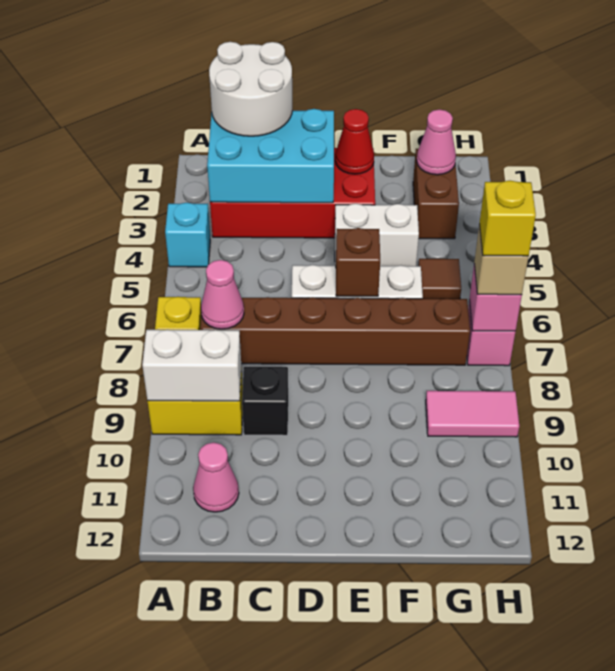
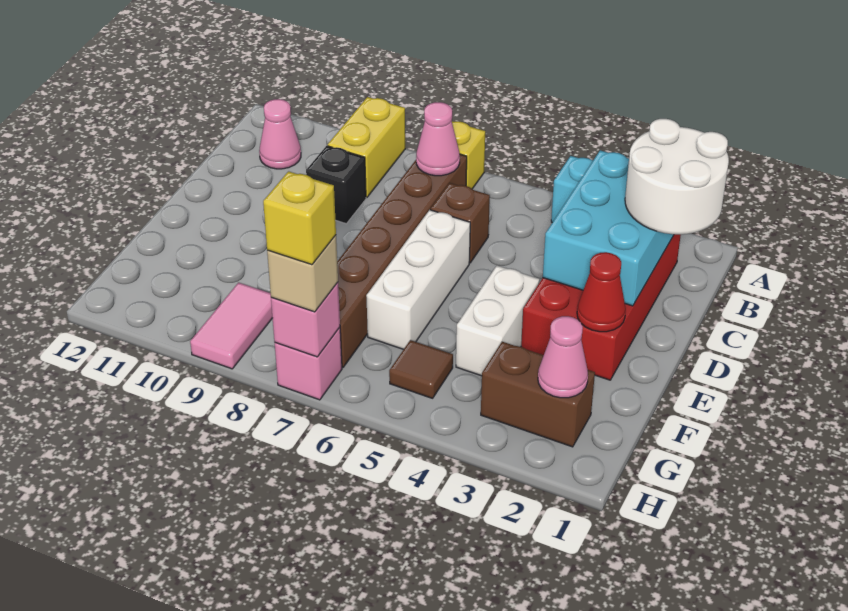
white 1x2 brick [142,330,241,401] -> none
brown 1x1 brick [336,228,380,296] -> brown 1x1 brick moved to [431,183,490,263]

